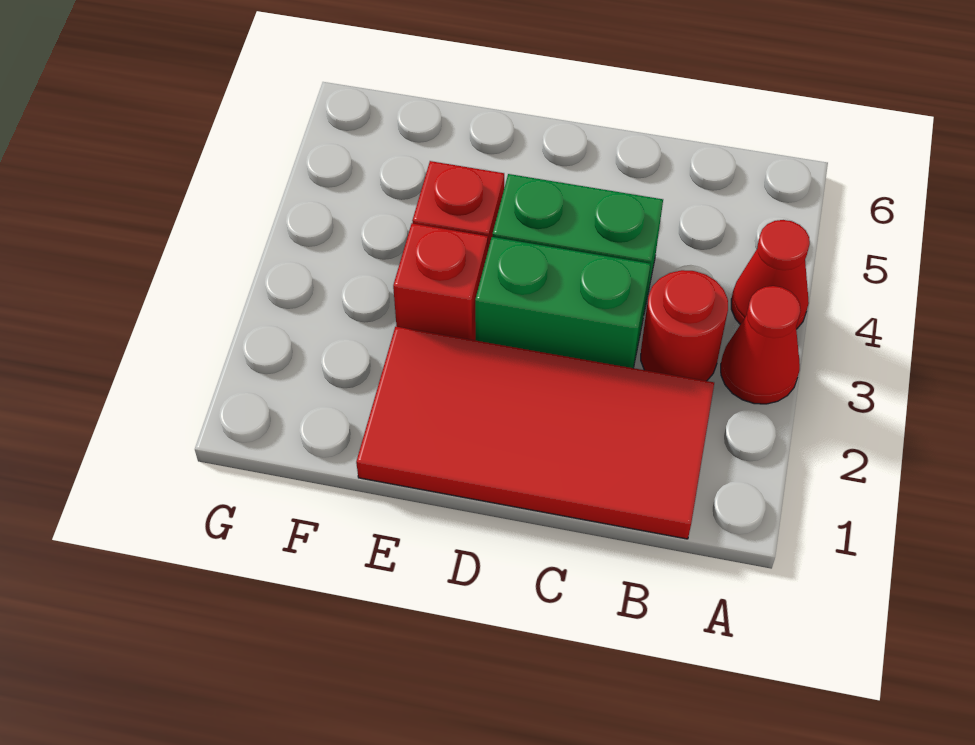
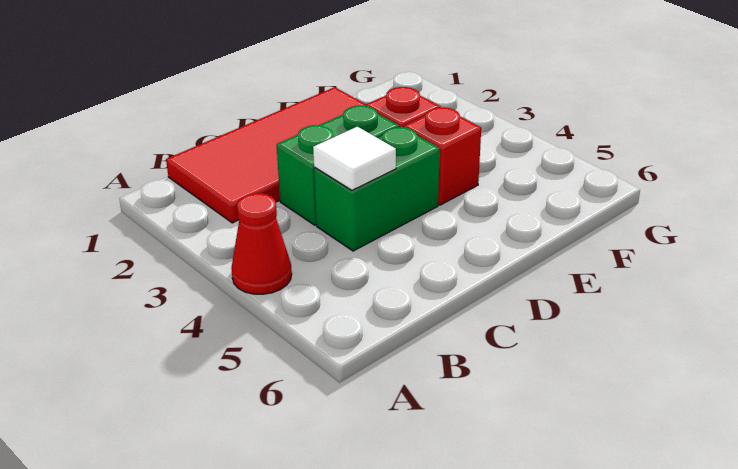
red 1x1 cone [721,286,801,404] -> none
red 1x1 round brick [641,270,728,381] -> none
none -> white 1x1 tile [313,127,396,190]

